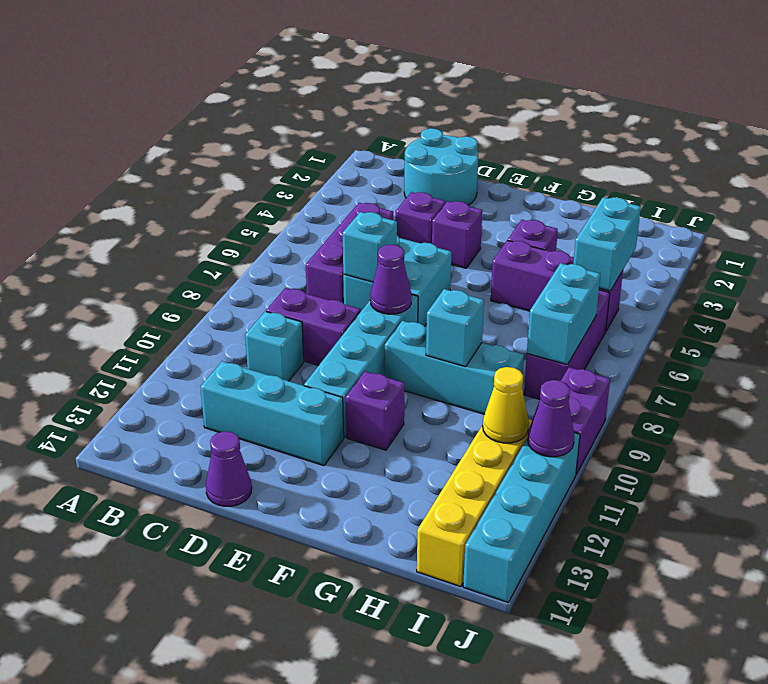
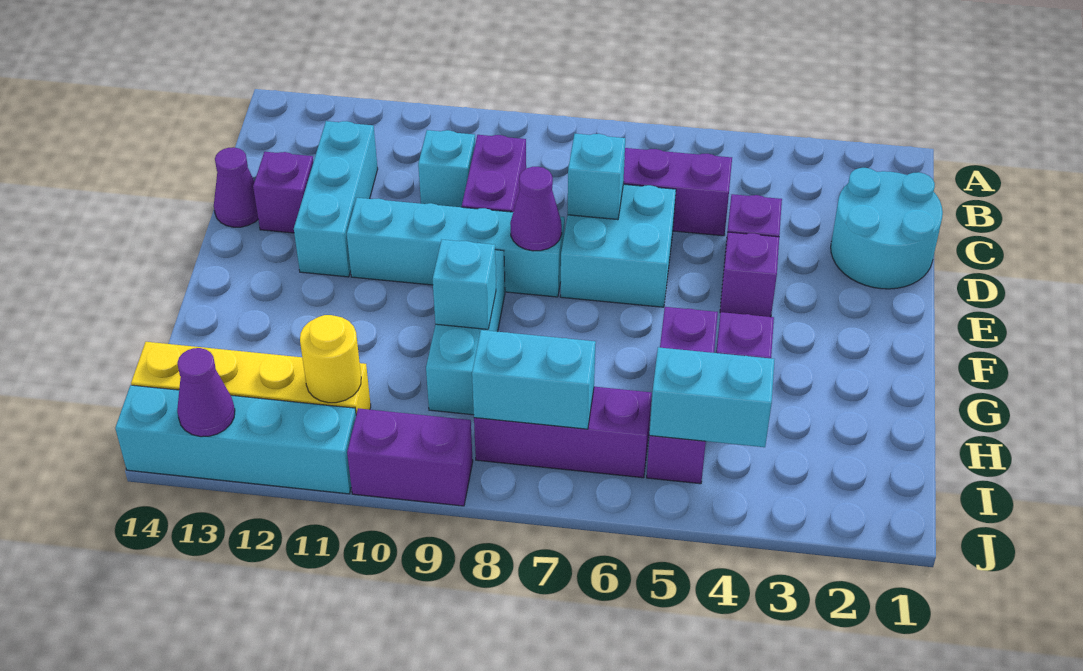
purple 1x1 brick [346,371,405,450] -> purple 1x1 brick moved to [253,152,314,233]
yellow 1x1 cone [483,367,529,443] -> yellow 1x1 round brick [300,315,361,403]
purple 1x1 cone [528,380,574,457] -> purple 1x1 cone moved to [177,348,235,437]

